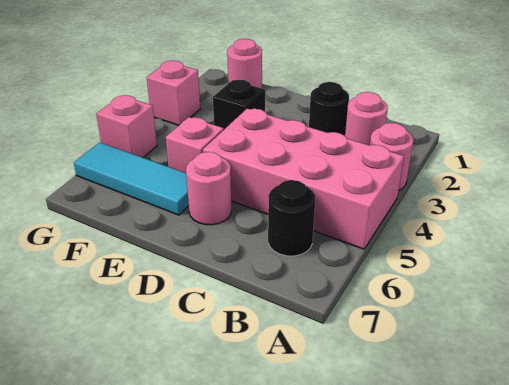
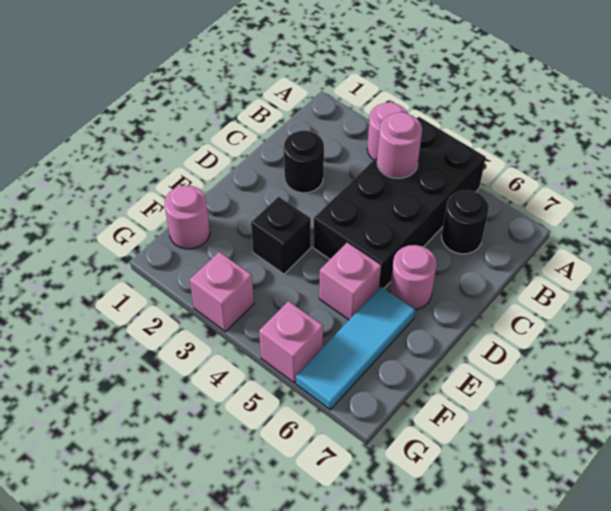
pink 2x4 brick [203,109,404,249] -> black 2x4 brick [313,117,486,288]
pink 1x1 round brick [345,92,388,145] -> pink 1x1 round brick moved to [377,112,422,178]

